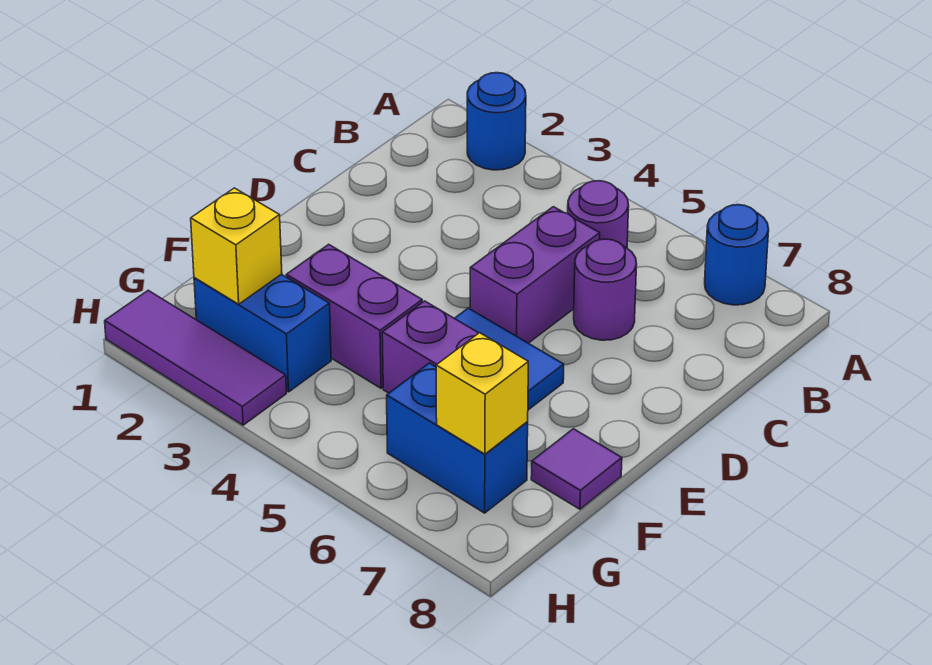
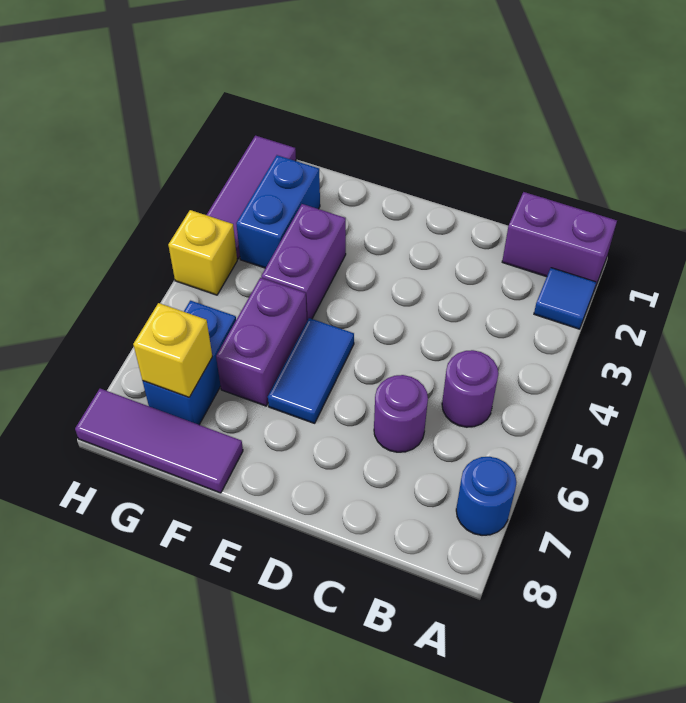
blue 1x1 round brick [467,73,526,170] -> blue 1x1 tile [534,268,596,329]
purple 1x2 brick [470,207,600,343] -> purple 1x2 brick moved to [502,192,617,287]
purple 1x1 tile [531,429,622,509] -> purple 1x3 tile [75,389,243,493]
yellow 1x1 brick [191,188,282,304] -> yellow 1x1 brick moved to [168,210,237,295]

